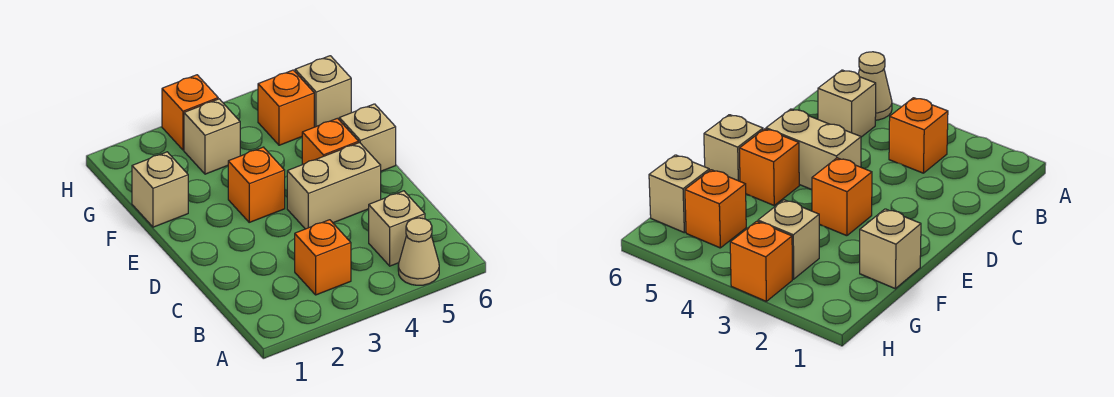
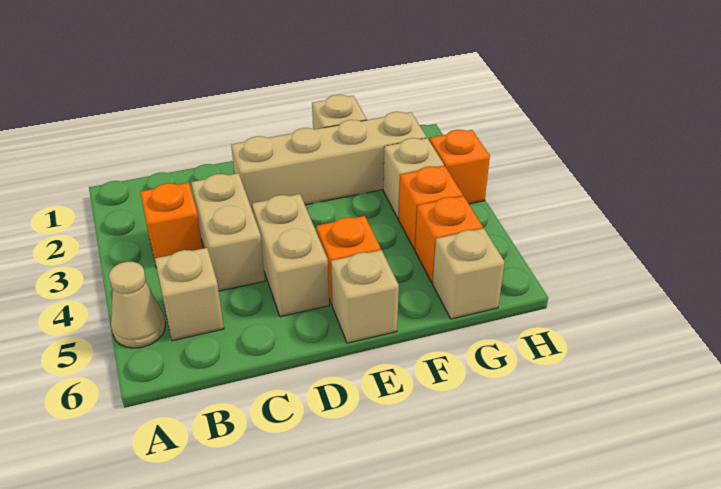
none -> tan 1x2 brick [191,173,265,291]
none -> tan 1x4 brick [231,112,427,212]
orange 1x1 brick [228,147,285,222] -> orange 1x1 brick moved to [398,166,463,249]

